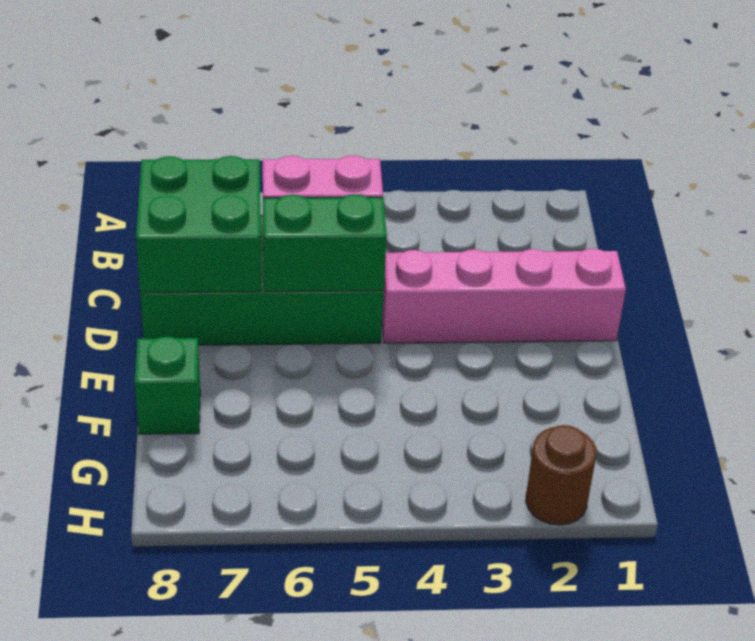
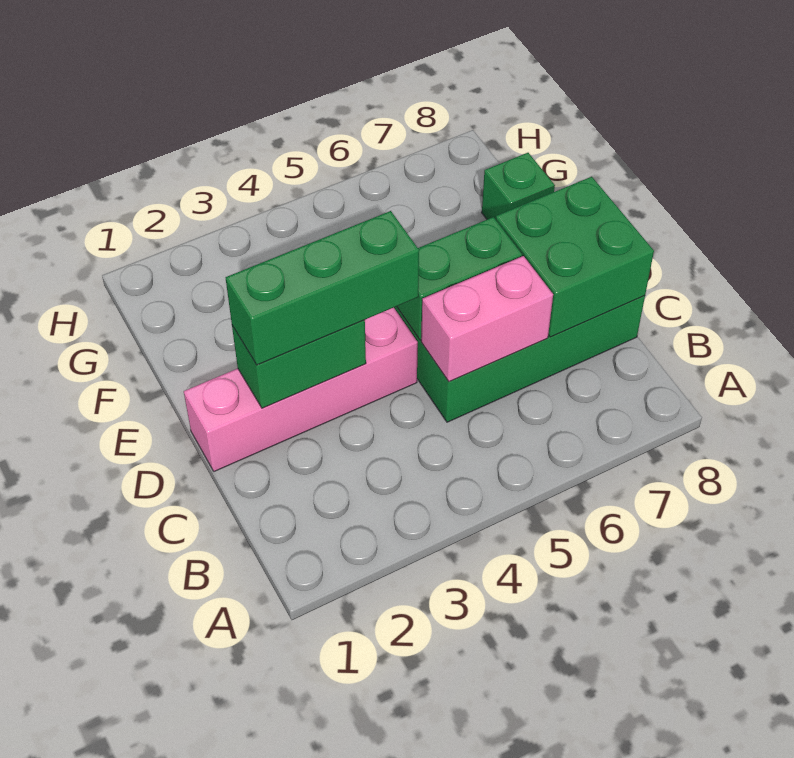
none -> green 1x2 brick [232,320,366,408]
none -> green 1x3 brick [226,211,419,365]
brown 1x1 round brick [526,425,596,525] -> none

